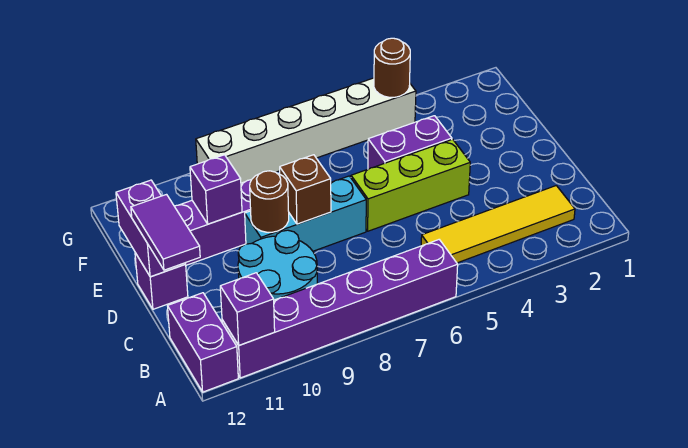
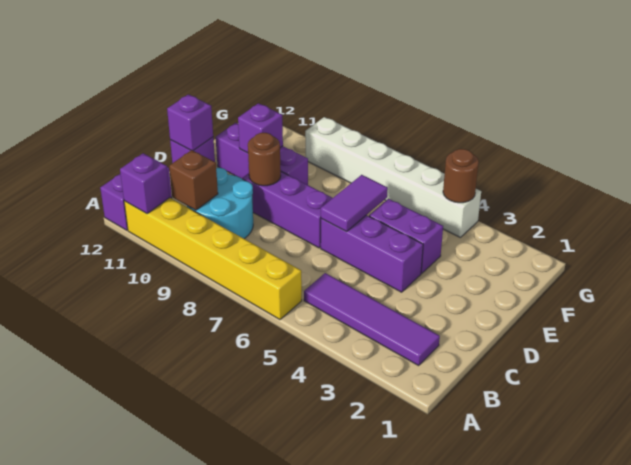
purple 1x6 brick [222,240,458,378] -> yellow 1x6 brick [124,198,302,320]
yellow 1x4 tile [421,186,575,263] -> purple 1x4 tile [304,273,440,366]
purple 1x2 tile [131,195,200,270] -> purple 1x2 tile moved to [321,175,388,232]
lime 1x3 brick [351,139,470,231] -> purple 1x3 brick [321,215,423,292]
cyan 1x3 brick [245,176,366,251] -> purple 1x3 brick [243,172,332,248]
brown 1x1 brick [280,155,331,224] -> brown 1x1 brick moved to [169,150,218,210]
purple 1x2 brick [116,180,186,277] -> purple 1x1 brick [167,95,213,151]

